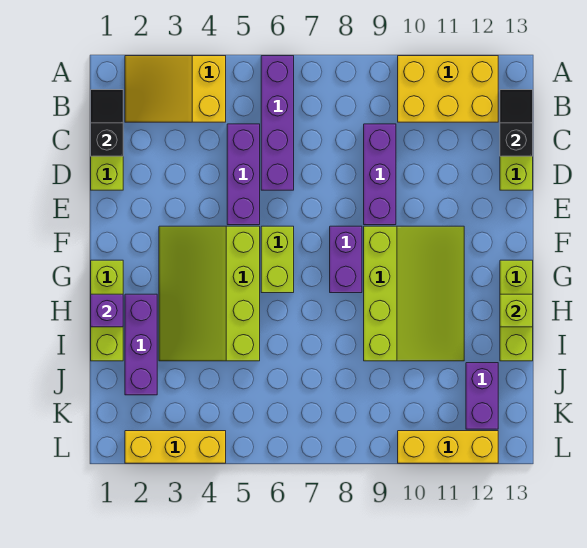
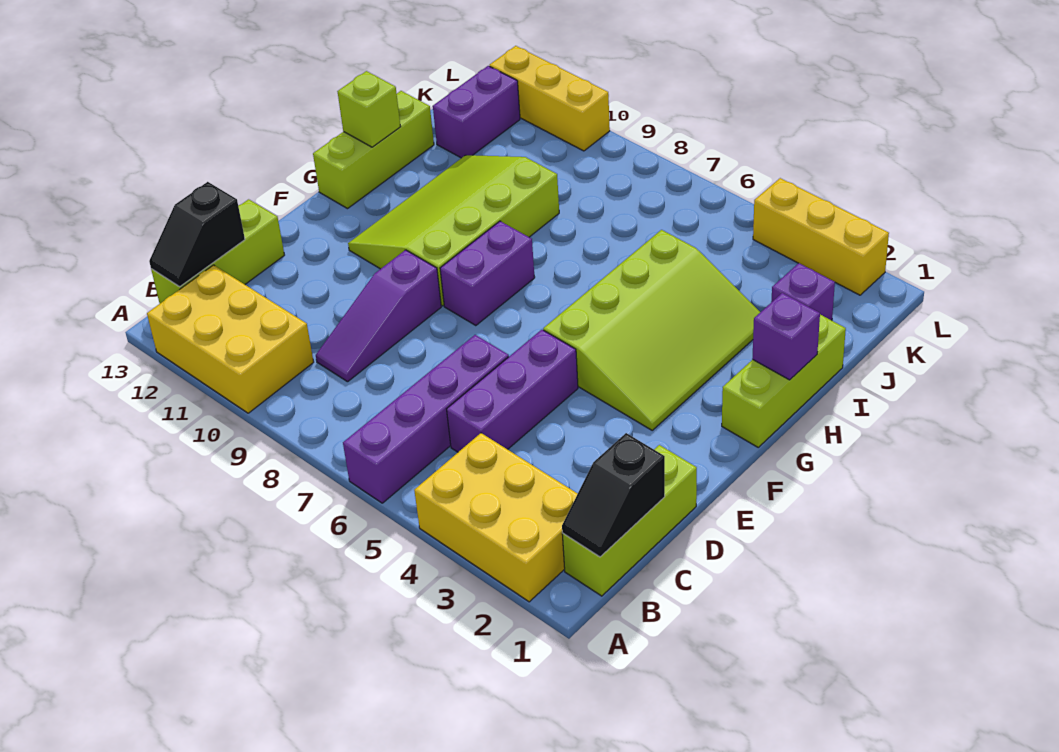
yellow 2x3 slope [125,56,226,122] -> yellow 2x3 brick [414,433,578,602]
purple 1x3 brick [364,124,396,225] -> purple 1x3 slope [316,250,441,382]
lime 1x2 brick [261,226,294,293] -> none
purple 1x3 brick [125,294,157,395] -> purple 1x1 brick [771,263,835,320]

